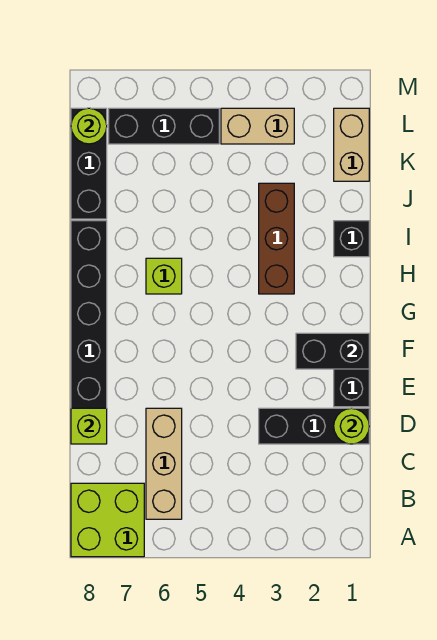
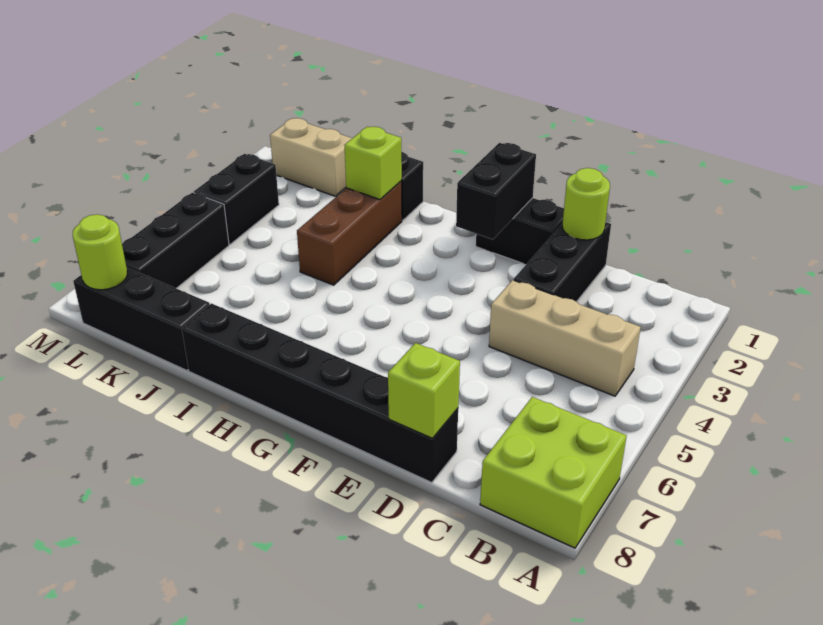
tan 1x3 brick [146,408,182,519] -> tan 1x3 brick moved to [489,280,641,396]
brown 1x3 brick [259,183,294,294] -> brown 1x3 brick turned to [297,181,402,285]
lime 1x1 brick [146,258,182,294] -> lime 1x1 brick moved to [345,127,402,200]
tan 1x2 brick [221,108,294,144] -> black 1x2 brick [194,154,279,244]

